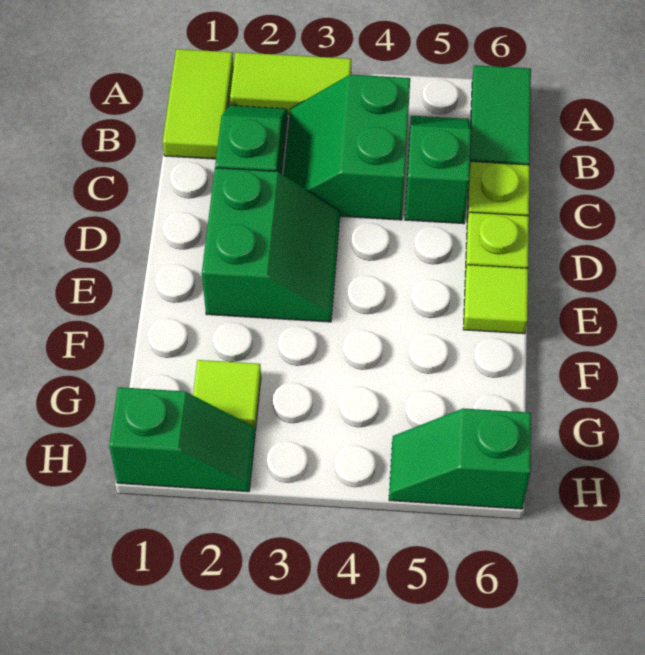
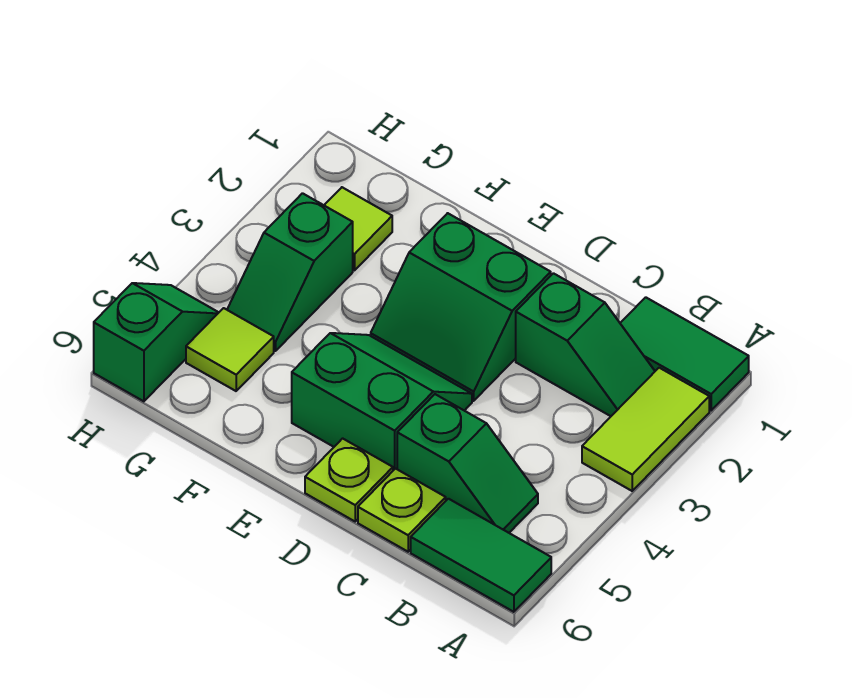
lime 1x2 tile [163,49,233,159] -> green 1x2 tile [620,297,749,410]
green 2x2 slope [284,75,410,220] -> green 2x2 slope moved to [292,333,472,470]
lime 1x1 tile [463,265,528,334] -> lime 1x1 tile moved to [186,308,274,391]
green 1x2 slope [109,387,255,492] -> green 1x2 slope moved to [227,193,353,351]

